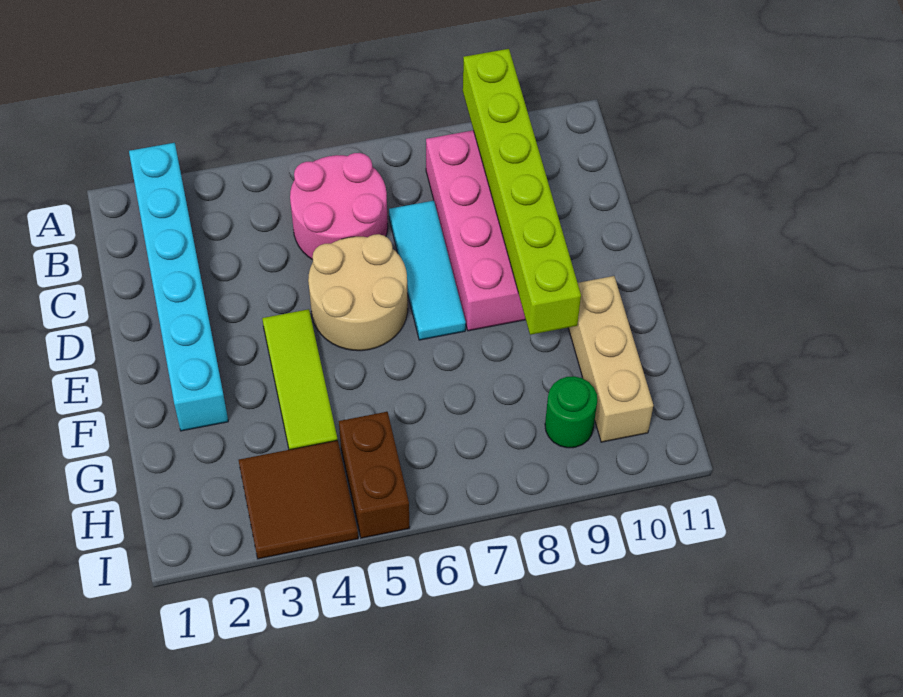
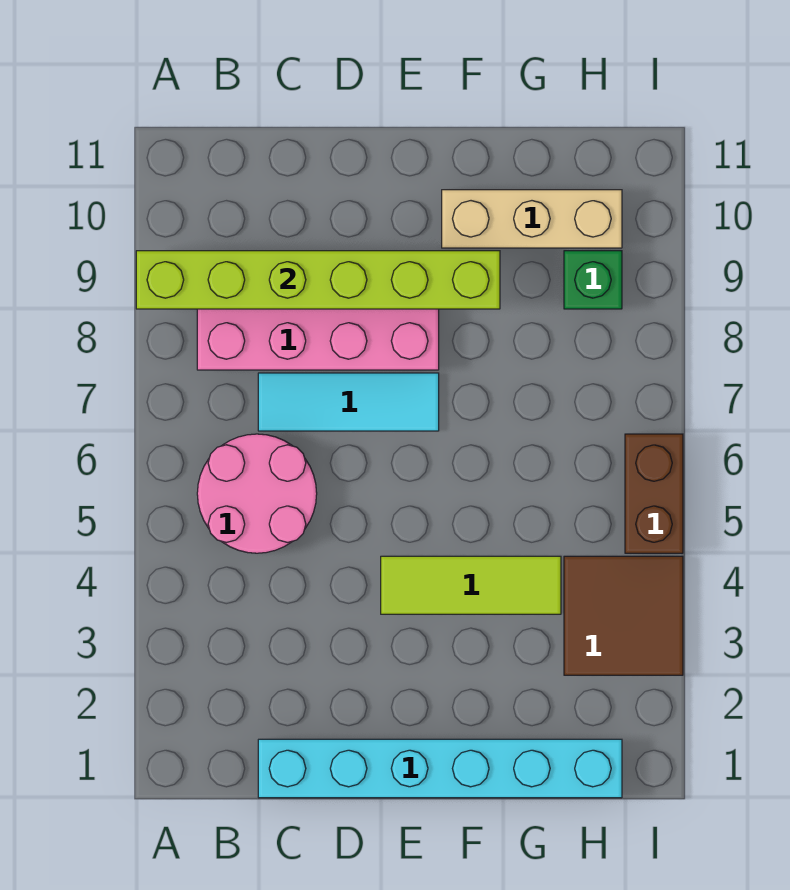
cyan 1x6 brick [129,143,228,431] -> cyan 1x6 brick moved to [258,739,622,798]
tan 2x2 round brick [308,234,408,351] -> none
brown 1x2 brick [339,412,410,538] -> brown 1x2 brick turned to [625,434,683,553]
green 1x1 round brick [545,376,597,448] -> green 1x1 brick [564,251,622,309]

